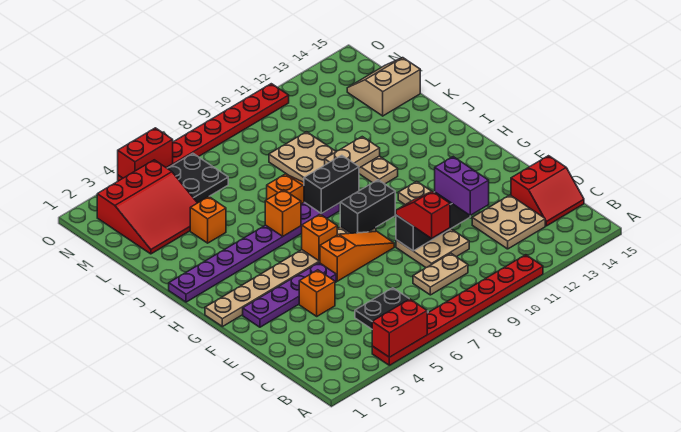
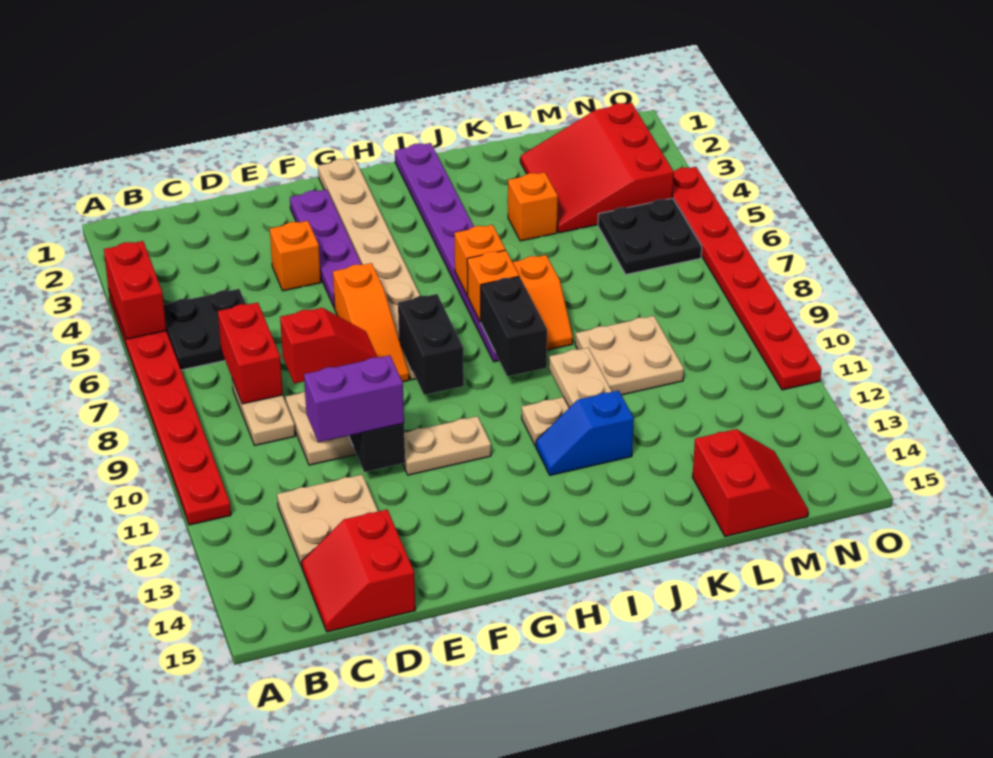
orange 1x1 brick [302,214,337,261] -> orange 1x1 brick moved to [467,250,519,322]
none -> blue 1x2 slope [536,390,634,475]
tan 2x2 slope [347,58,420,116] -> red 2x2 slope [693,429,808,537]
red 1x2 brick [118,128,173,178] -> red 1x2 brick moved to [218,303,283,404]

